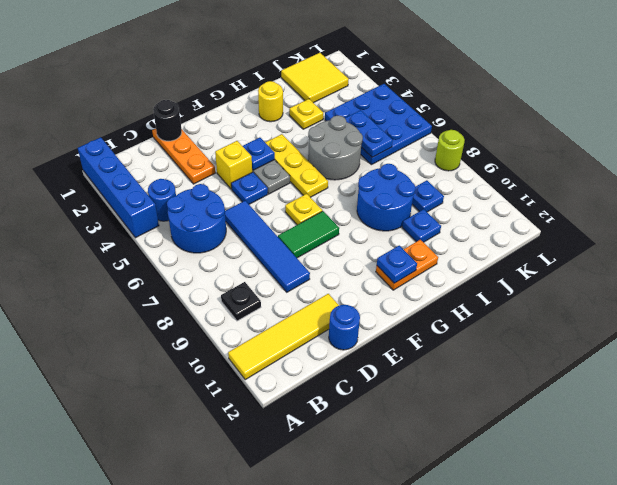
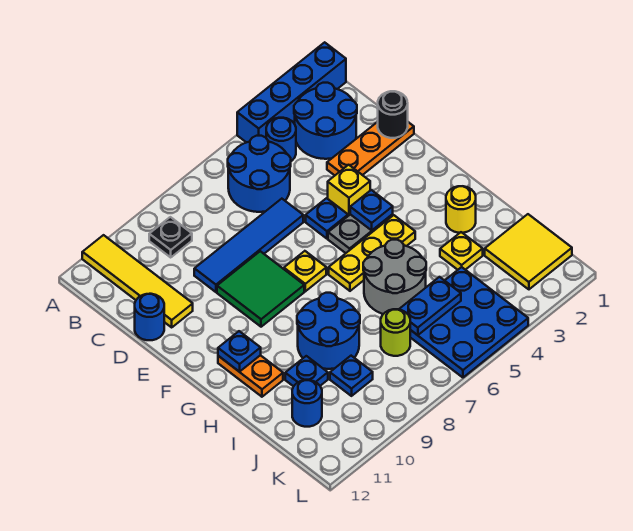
none -> blue 2x2 round brick [294,83,357,159]
green 1x2 tile [278,211,339,258] -> green 2x2 tile [217,251,304,327]
none -> blue 1x1 round brick [292,380,322,427]
lime 1x1 round brick [435,130,465,171] -> lime 1x1 round brick moved to [381,309,410,356]

